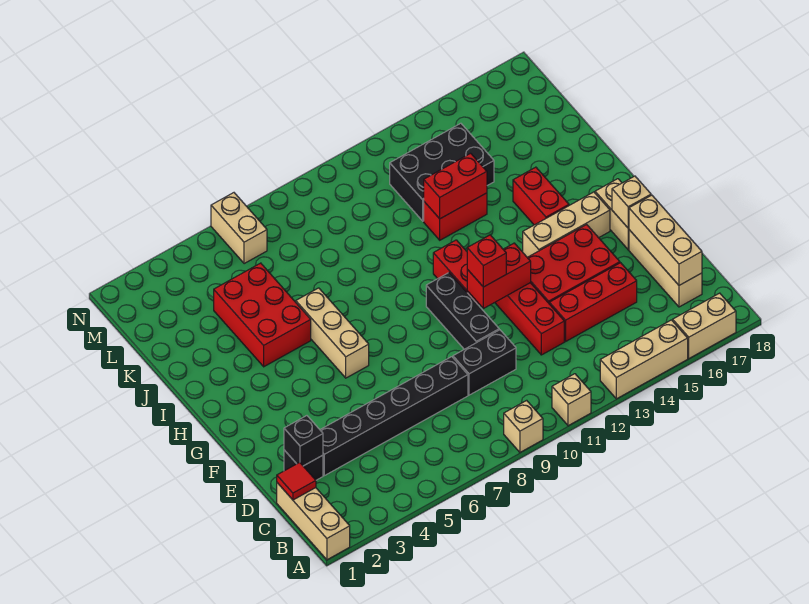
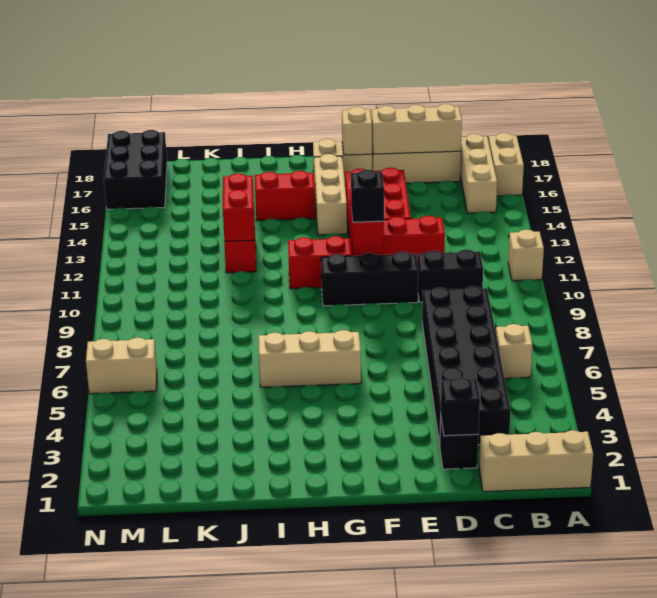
tan 1x1 brick [504,400,543,452] -> tan 1x1 brick moved to [496,324,532,378]
tan 1x3 brick [600,320,688,399] -> tan 1x3 brick moved to [460,134,497,213]
red 1x1 tile [277,462,316,500] -> none
black 1x6 brick [320,357,468,476] -> black 2x6 brick [422,286,511,445]
black 1x2 brick [453,330,516,395] -> black 1x2 brick turned to [417,249,483,302]
red 1x3 brick [549,263,637,341] -> none
red 1x1 brick [467,235,506,287] -> black 1x1 brick [351,170,384,222]
red 2x3 brick [214,263,311,367] -> none
black 2x3 brick [390,123,494,221] -> black 2x3 brick moved to [104,130,167,209]

